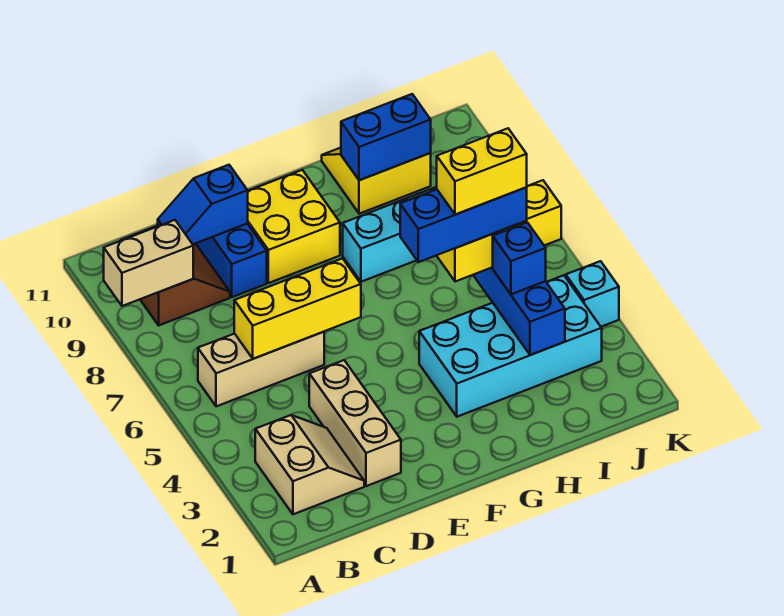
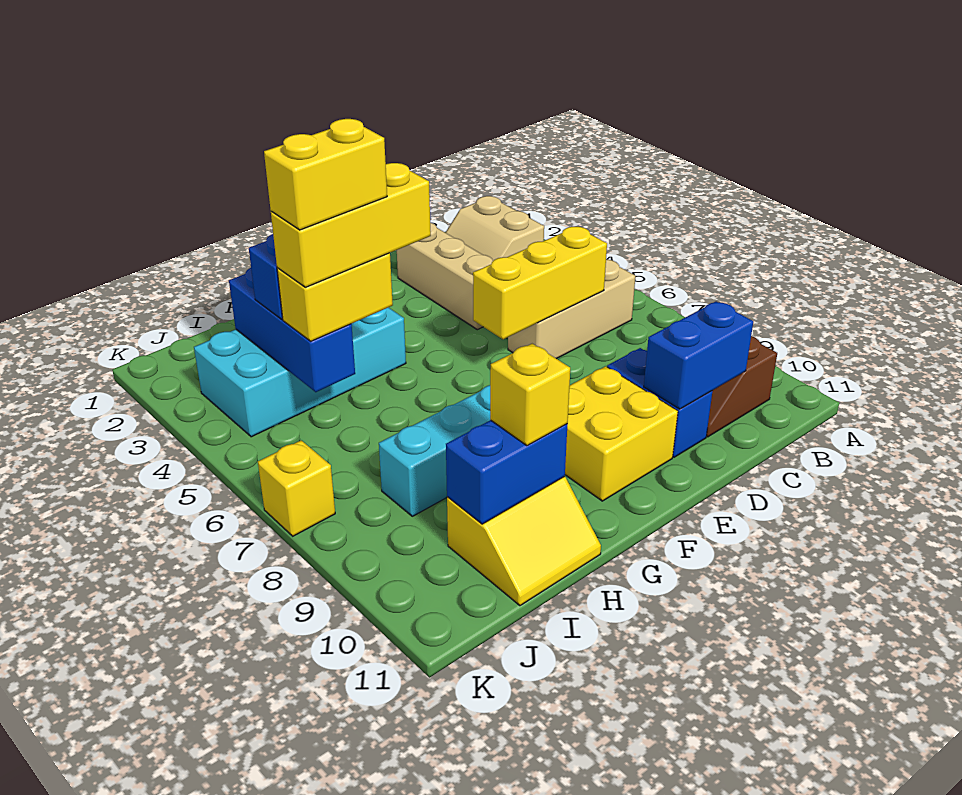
tan 1x2 brick [104,220,193,306] -> none
blue 1x2 slope [158,165,248,244] -> blue 1x2 brick [644,301,753,409]
blue 1x3 brick [400,187,527,262] -> yellow 1x3 brick [271,163,431,287]
none -> yellow 1x1 brick [490,344,570,446]
cyan 1x1 brick [566,261,619,327] -> none

